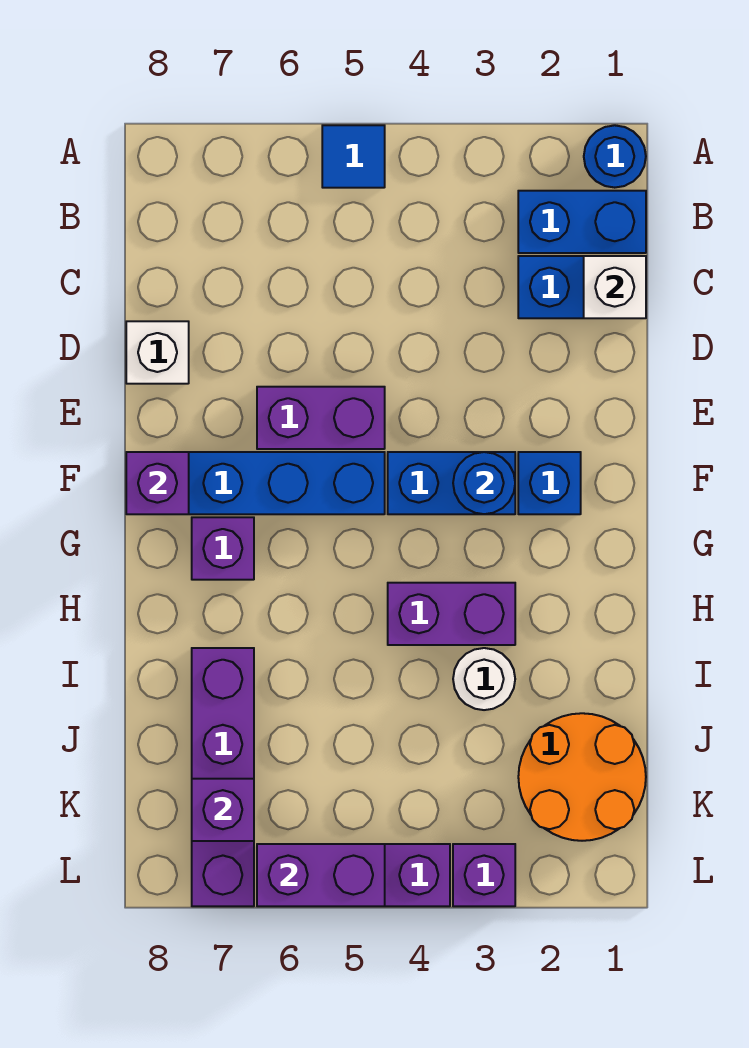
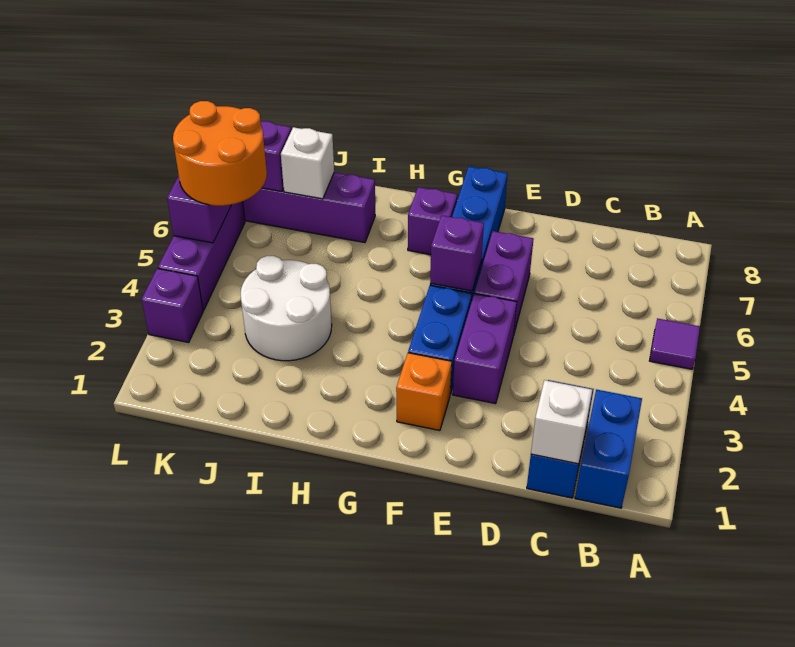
blue 1x1 round brick [584,125,646,188] -> none
blue 1x1 tile [322,125,385,188] -> purple 1x1 tile [649,318,700,369]
white 1x1 brick [126,321,189,384] -> white 1x1 brick moved to [281,127,334,199]
blue 1x1 brick [518,452,581,514] -> orange 1x1 brick [396,353,452,431]
blue 1x1 round brick [453,452,515,514] -> none
purple 1x1 brick [126,452,189,514] -> purple 1x1 brick moved to [430,215,484,291]
purple 1x2 brick [388,583,515,645] -> purple 1x2 brick moved to [453,294,517,404]
white 1x1 round brick [453,648,515,710] -> white 2x2 round brick [241,256,332,361]
orange 2x2 round brick [518,713,646,841] -> orange 2x2 round brick moved to [173,101,267,206]

